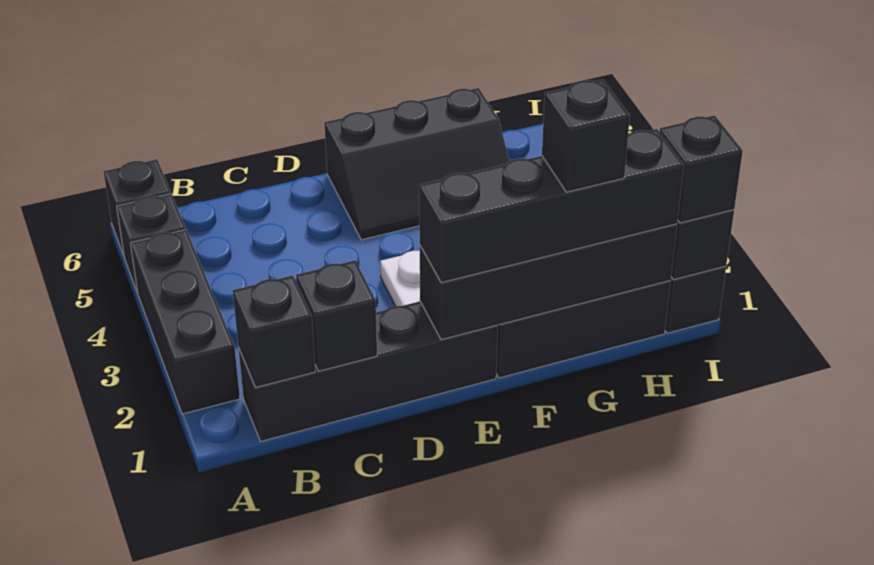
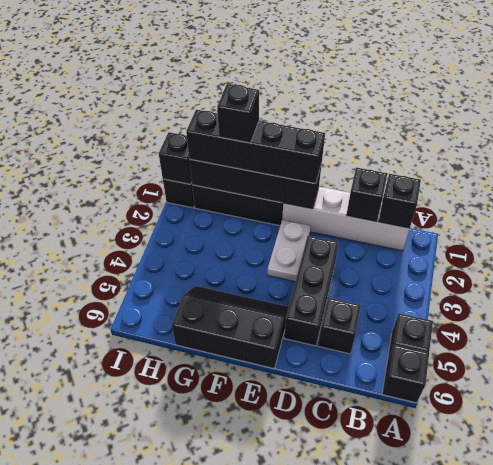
black 1x3 brick [130,230,240,414] -> black 1x3 brick moved to [284,236,339,346]
black 1x4 brick [238,301,498,441] -> white 1x4 brick [282,187,410,251]
black 1x1 brick [660,115,743,223] -> black 1x1 brick moved to [318,298,361,354]

